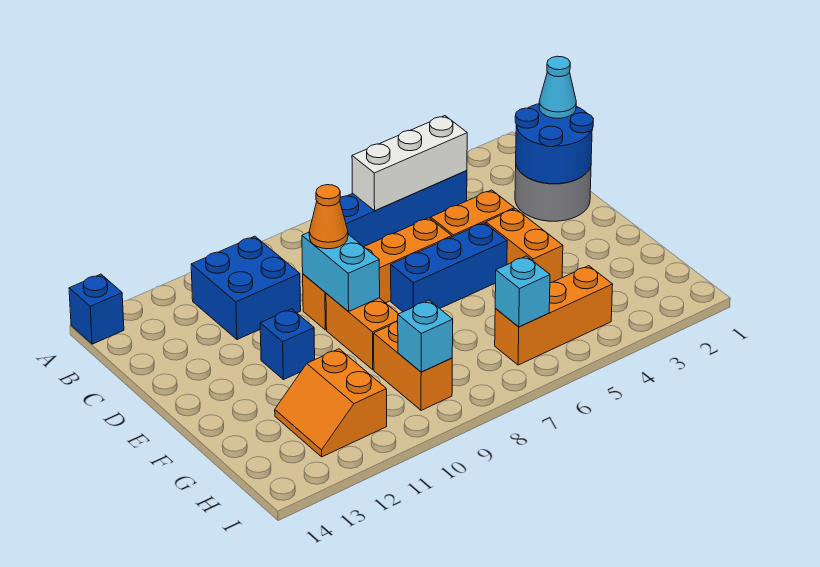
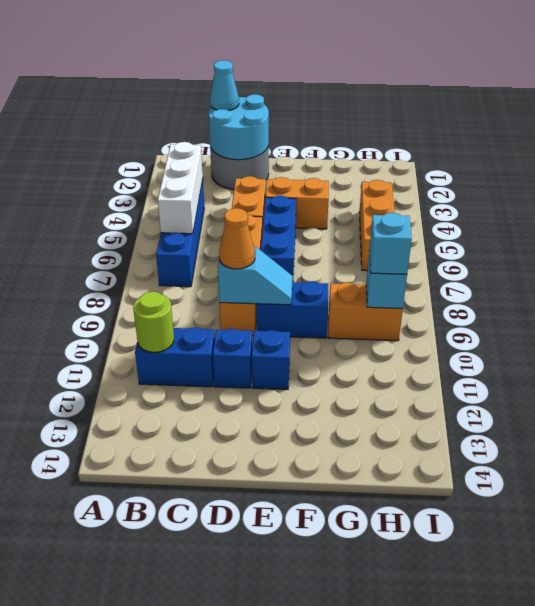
blue 1x1 brick [69,274,124,344] -> blue 1x1 brick moved to [213,329,252,388]
blue 2x2 brick [191,236,301,340] -> blue 1x2 brick [135,327,215,387]
none -> lime 1x1 round brick [133,291,174,353]
blue 2x2 round brick [515,104,593,184] -> cyan 2x2 round brick [209,94,269,160]
cyan 1x2 brick [302,232,380,312] -> cyan 1x2 slope [218,247,293,305]
orange 1x2 brick [326,294,398,370] -> blue 1x2 brick [256,281,328,338]
orange 2x2 slope [275,349,387,457] -> none
cyan 1x1 brick [495,256,550,327] -> cyan 1x1 brick moved to [369,213,412,274]

